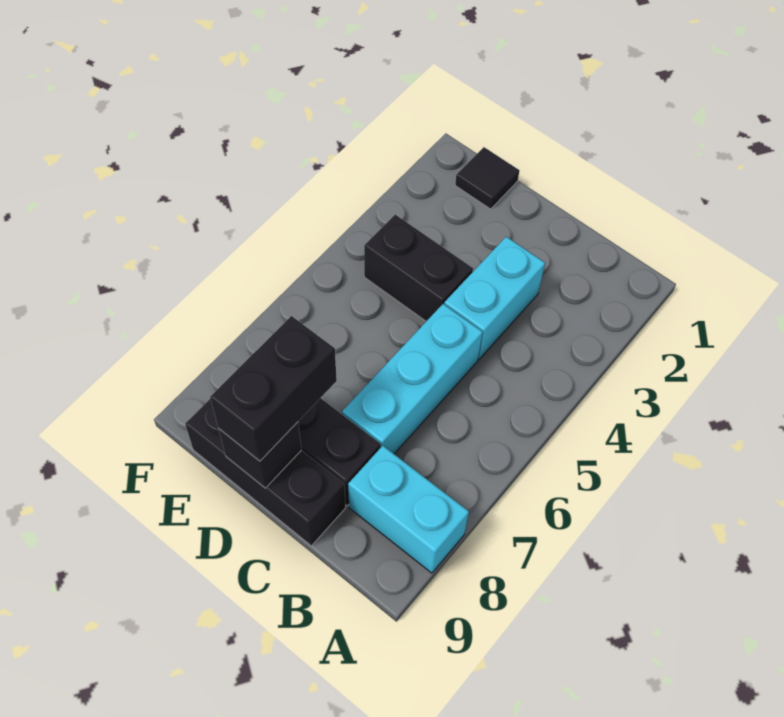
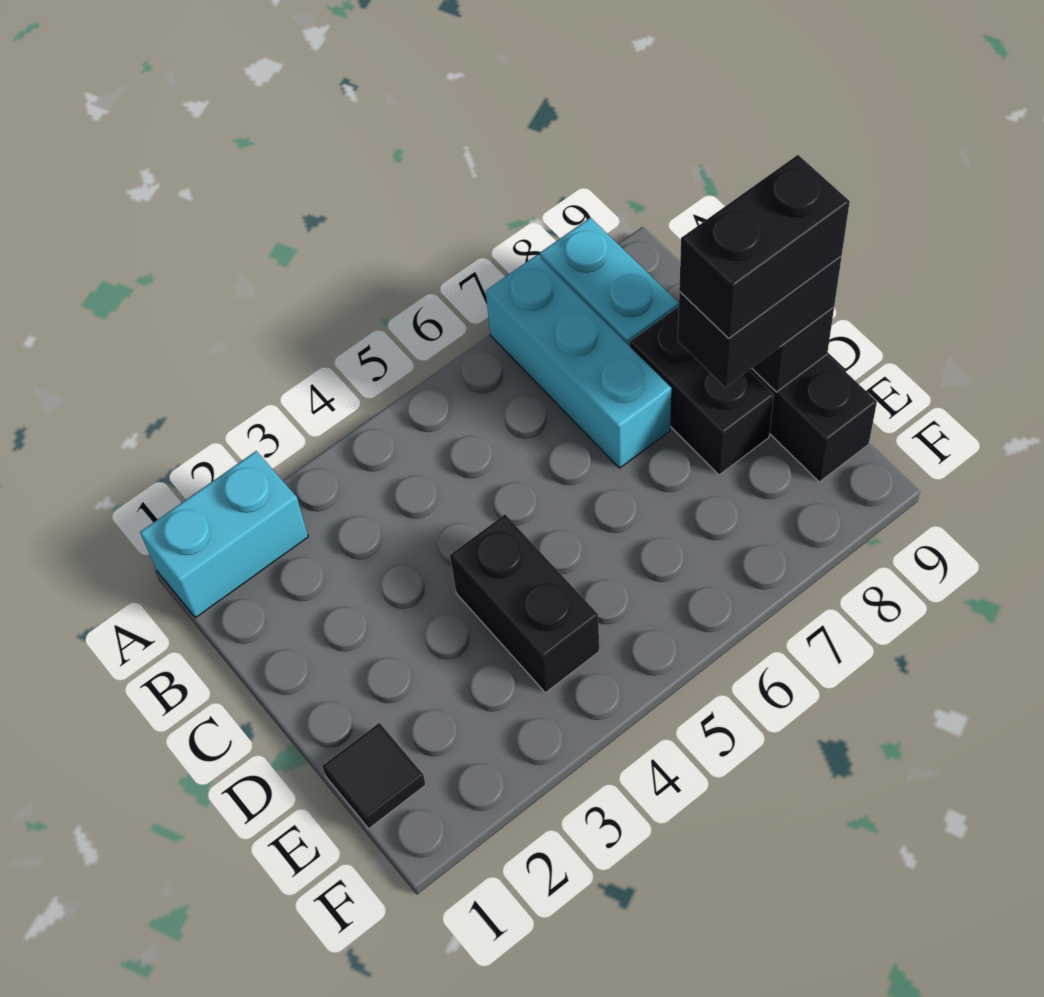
cyan 1x2 brick [444,237,545,359] -> cyan 1x2 brick moved to [140,451,308,618]
cyan 1x3 brick [342,304,483,454] -> cyan 1x3 brick turned to [486,255,671,468]
none -> black 1x2 brick [679,155,850,338]

